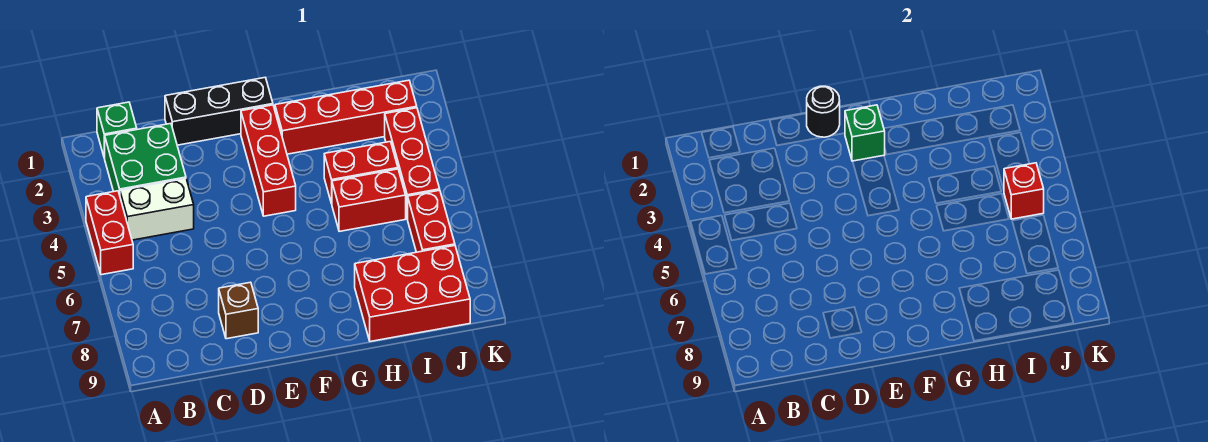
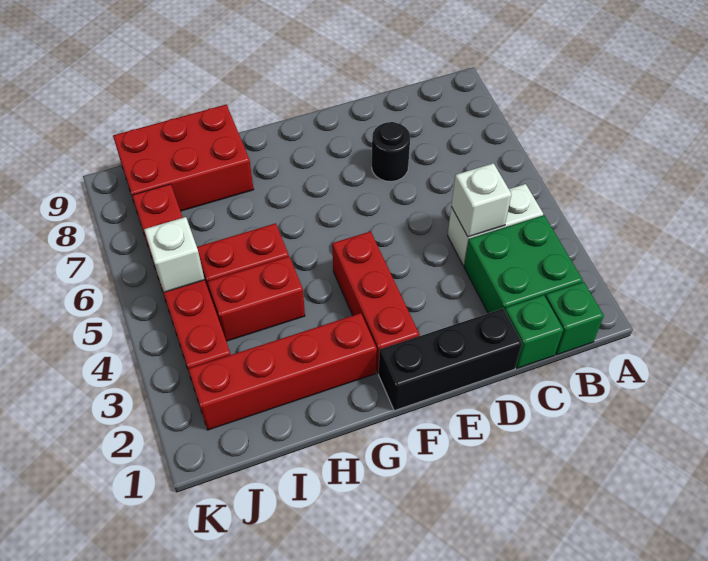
red 1x2 brick [86,191,133,275] -> none
none -> white 1x1 brick [451,163,512,237]
brown 1x1 brick [219,282,258,339] -> none
black 1x1 round brick [807,86,840,137] -> black 1x1 round brick moved to [372,122,410,182]
green 1x1 brick [845,105,885,161] -> green 1x1 brick moved to [505,295,563,368]
red 1x1 brick [1004,163,1044,219] -> white 1x1 brick [144,217,205,292]

